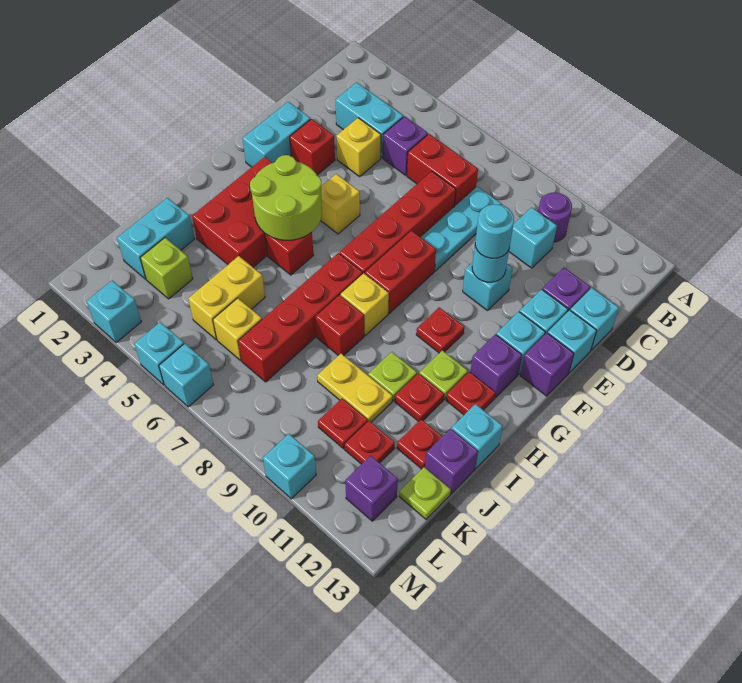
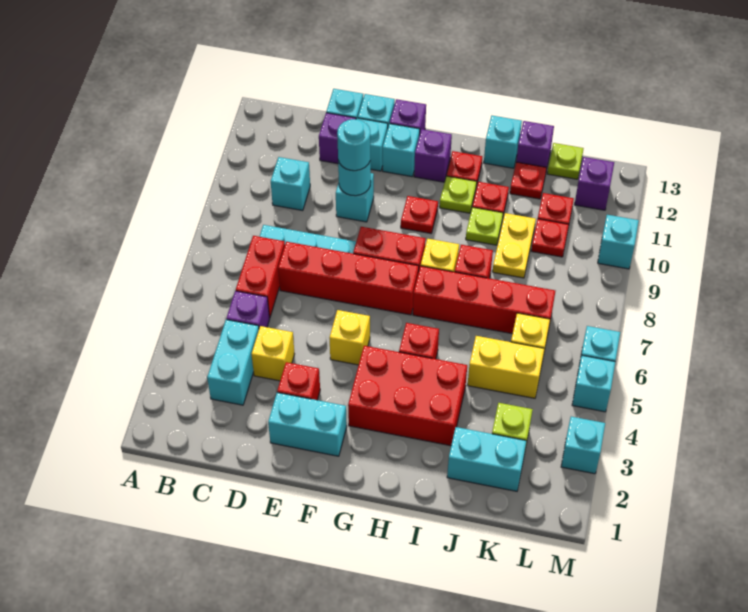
purple 1x1 round brick [538,193,572,242] -> none
lime 2x2 round brick [250,155,322,240] -> none

